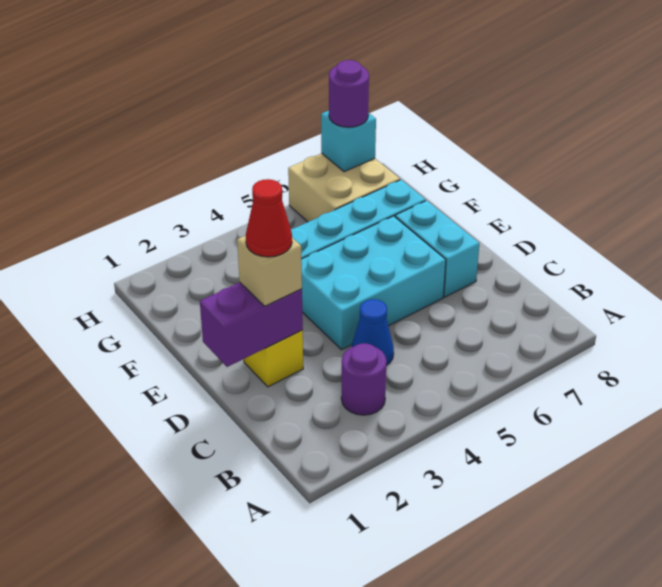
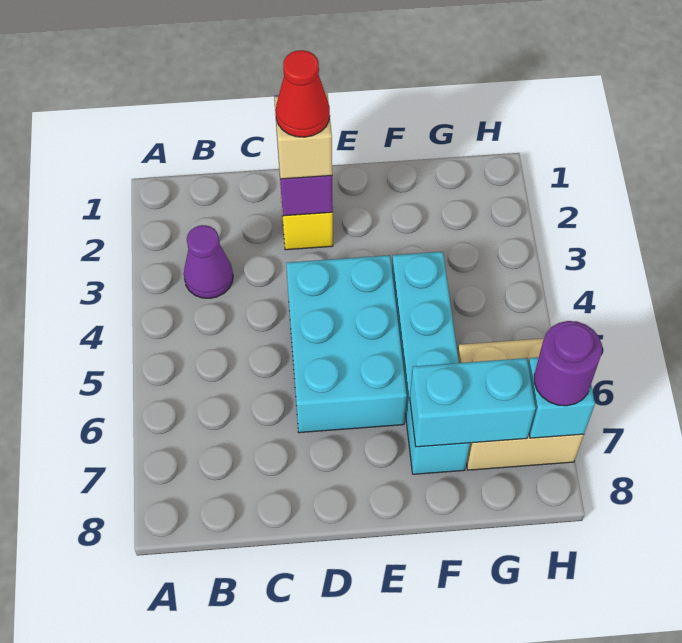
purple 1x1 round brick [341,343,387,415] -> purple 1x1 cone [184,225,233,298]
blue 1x1 cone [351,299,394,366] -> none
cyan 1x2 brick [395,201,479,297] -> cyan 1x2 brick moved to [410,358,536,447]

